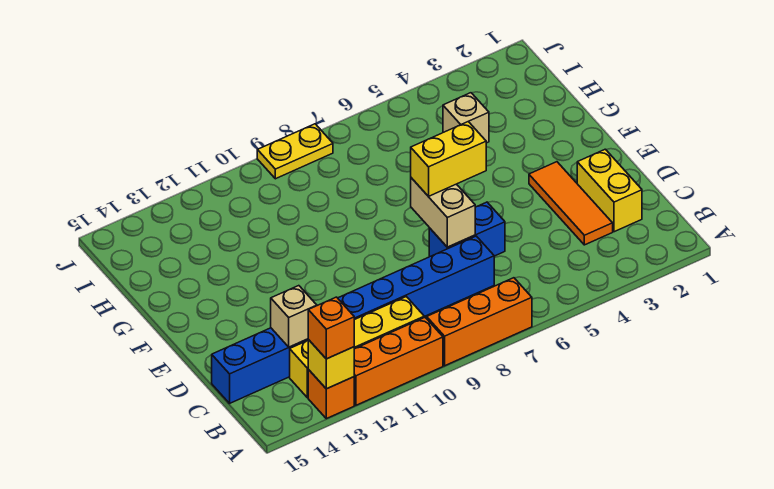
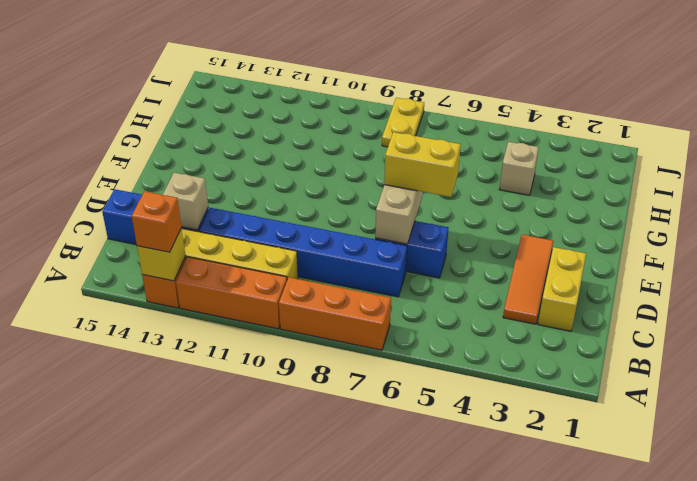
yellow 1x2 plate [257,124,333,179] -> yellow 1x2 plate turned to [382,98,424,147]

